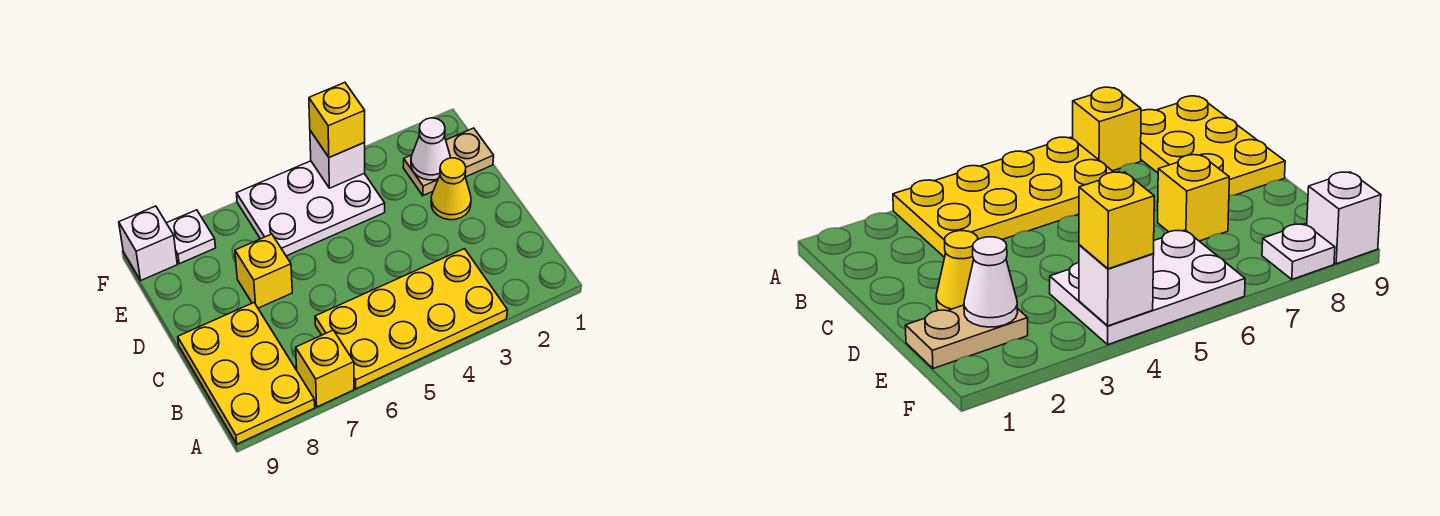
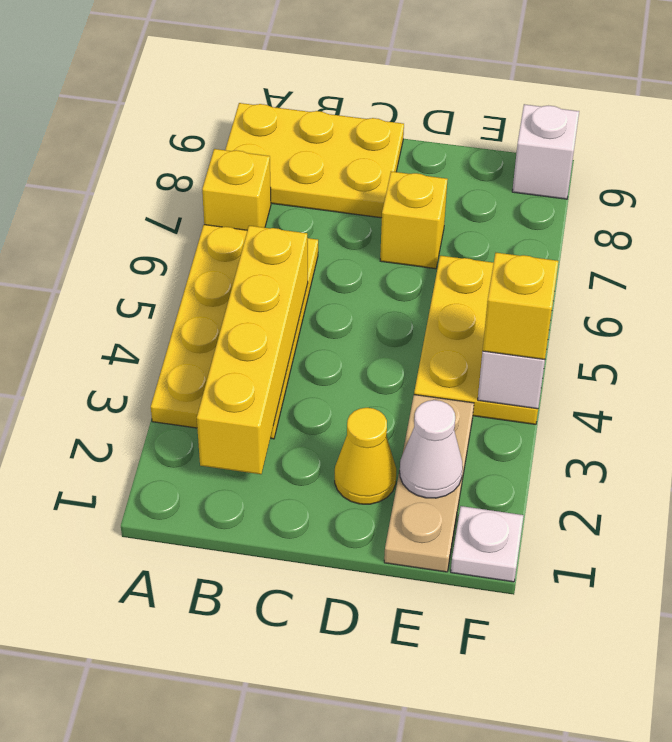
none -> yellow 1x4 brick [197,226,308,474]
tan 1x2 plate [403,128,494,196] -> tan 1x3 plate [384,395,474,572]
white 2x3 plate [236,161,385,256] -> yellow 2x3 plate [414,256,538,424]
white 1x1 plate [167,210,216,264] -> white 1x1 plate moved to [451,506,524,582]

